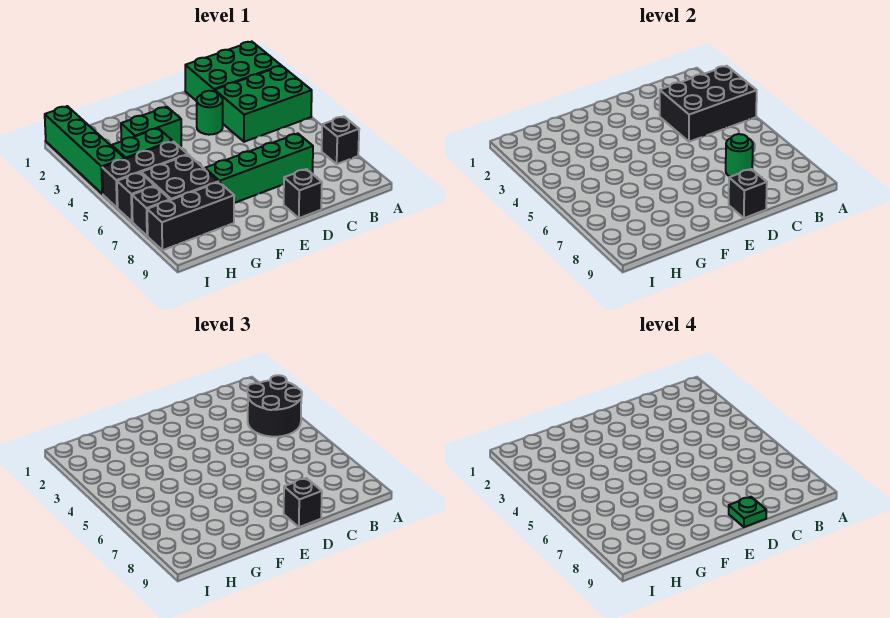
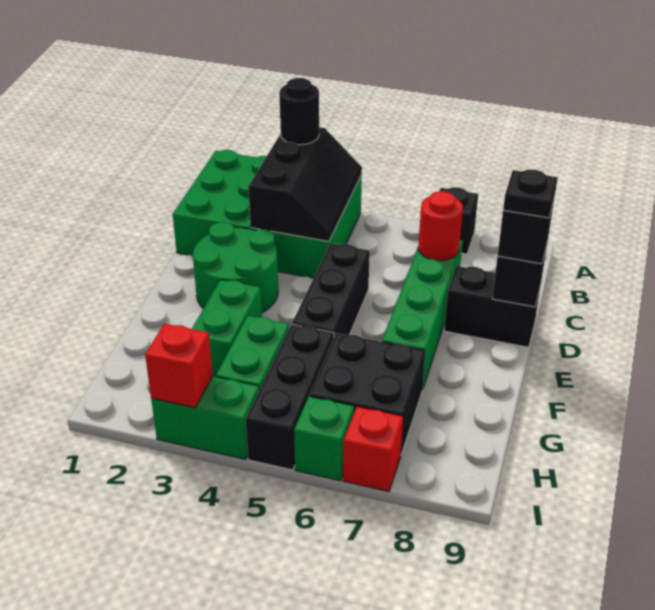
black 2x3 brick [660,66,757,142] -> black 2x3 slope [248,127,362,241]
black 2x2 round brick [247,375,302,437] -> black 1x1 round brick [279,78,319,145]
green 1x1 round brick [726,134,753,177] -> red 1x1 round brick [418,191,463,261]
green 1x1 round brick [197,91,223,135] -> green 2x2 round brick [193,222,278,313]
black 1x1 brick [284,169,322,218] -> black 1x2 brick [444,266,541,347]
green 1x1 plate [729,497,766,527] -> black 1x1 plate [503,170,558,218]
black 1x3 brick [147,182,234,250] -> black 1x3 brick moved to [292,244,370,336]
green 1x4 brick [45,106,125,194] -> green 1x2 brick [151,376,259,459]
none -> red 1x1 brick [145,324,213,408]
black 1x1 brick [117,173,154,222] -> green 1x1 brick [294,397,354,481]
black 1x1 brick [132,186,170,236] -> red 1x1 brick [343,407,403,492]

